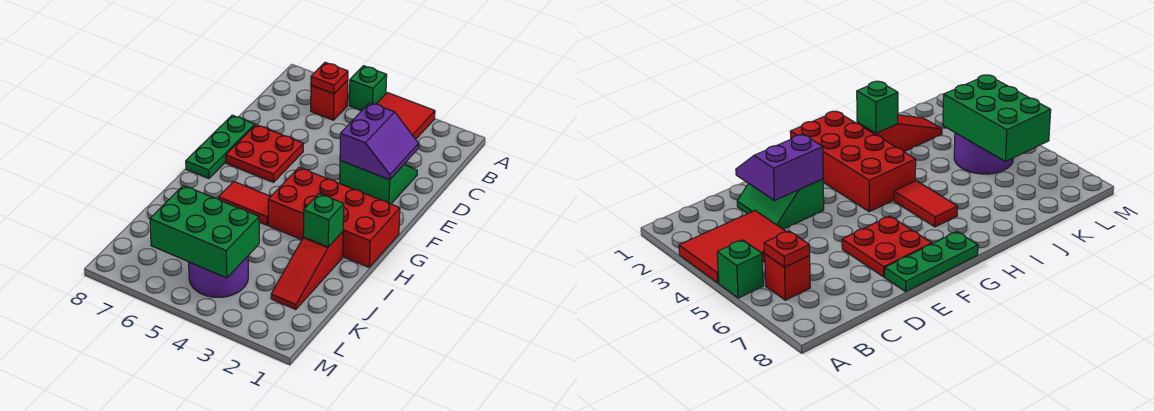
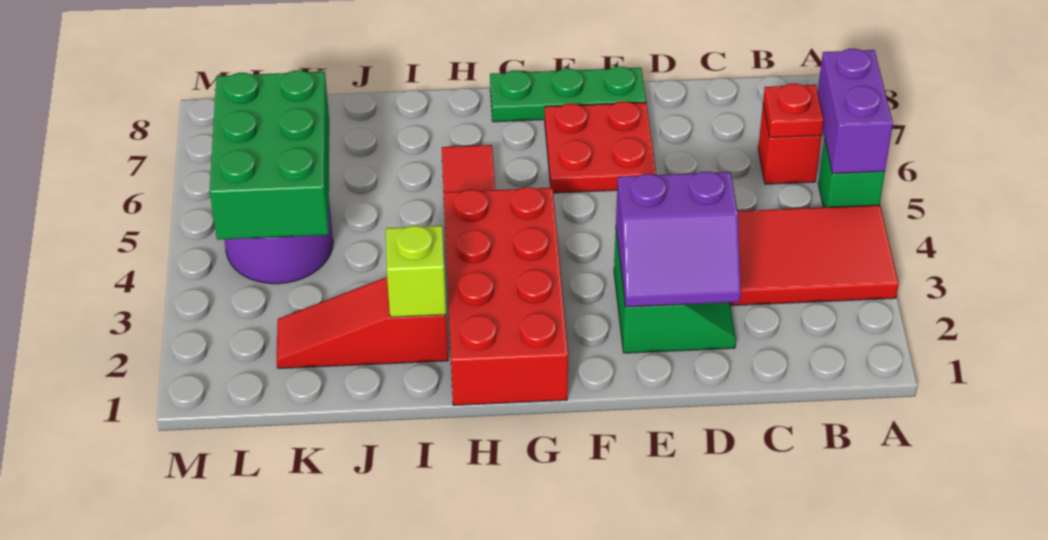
none -> purple 1x2 brick [818,49,893,174]
green 1x1 brick [303,194,344,247] -> lime 1x1 brick [386,226,446,317]

